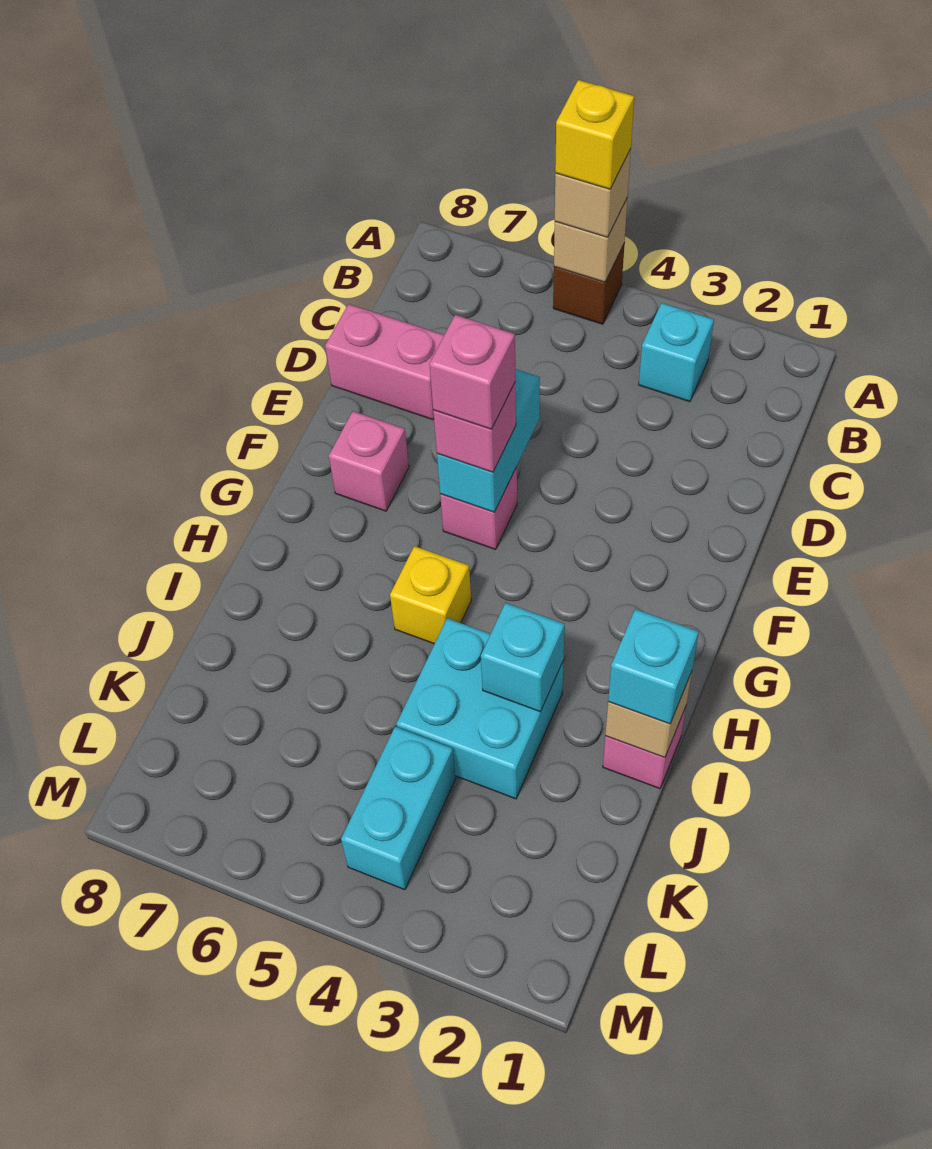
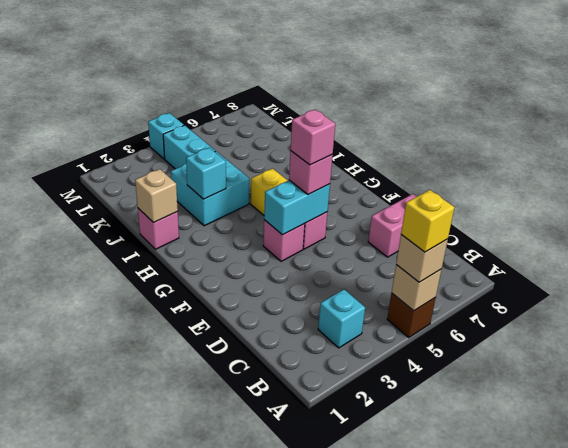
cyan 1x2 brick [437,369,540,512] -> cyan 1x2 brick turned to [264,180,330,235]
pink 1x1 brick [329,411,409,511] -> pink 1x1 brick moved to [263,220,305,261]
cyan 1x1 brick [608,609,699,724] -> cyan 1x1 brick moved to [148,113,184,159]

